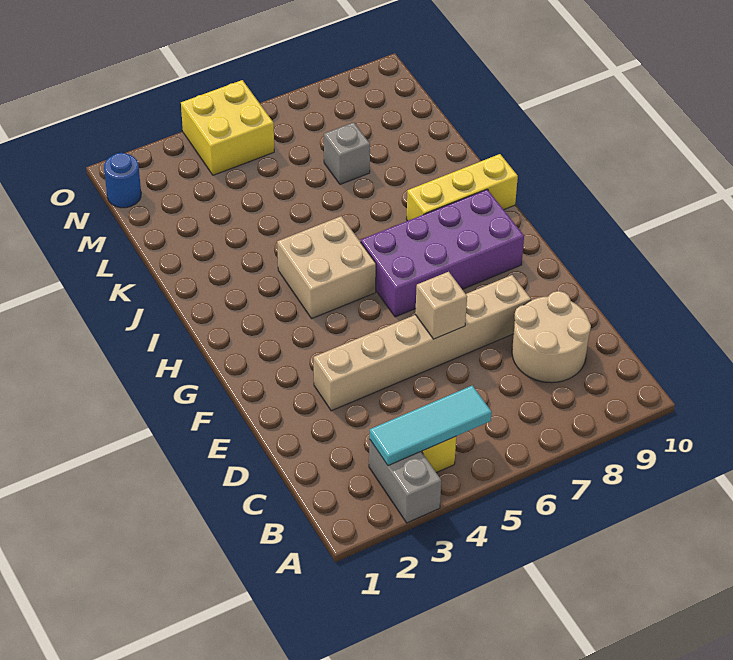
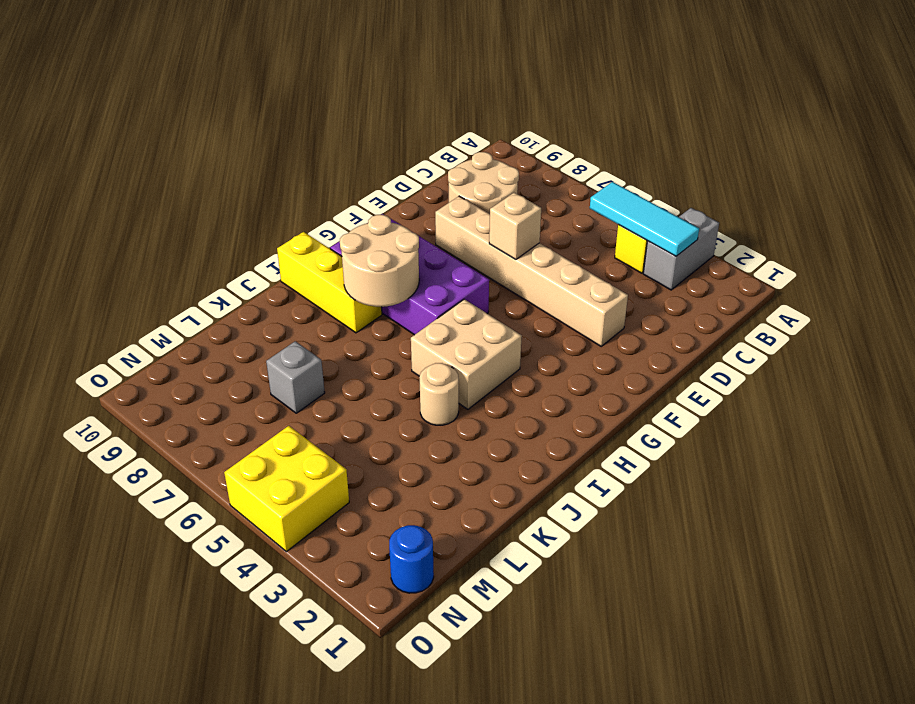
none -> tan 2x2 round brick [340,215,419,307]
none -> tan 1x1 round brick [419,363,459,425]

